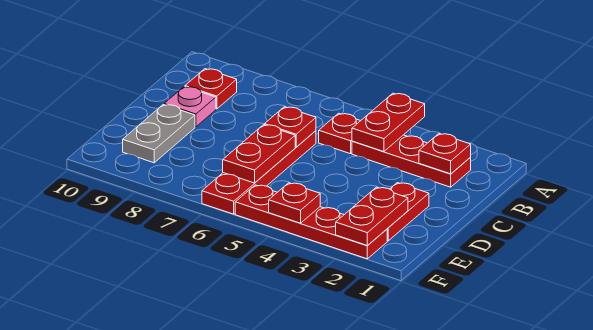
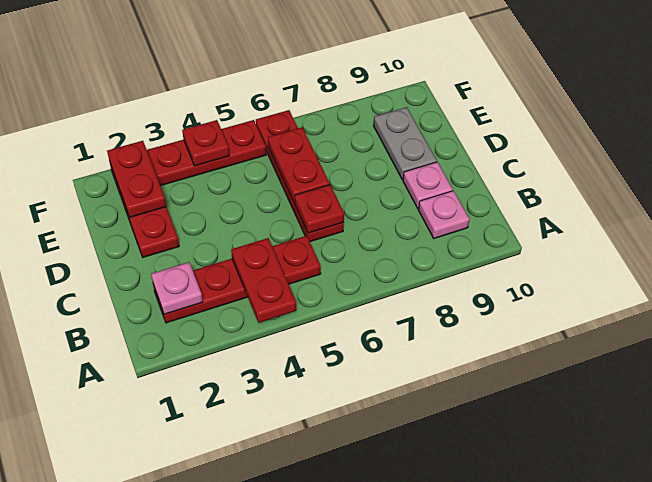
red 1x1 plate [419,134,471,174] -> pink 1x1 plate [151,262,203,314]
red 1x1 plate [185,69,237,109] -> pink 1x1 plate [418,191,470,238]

